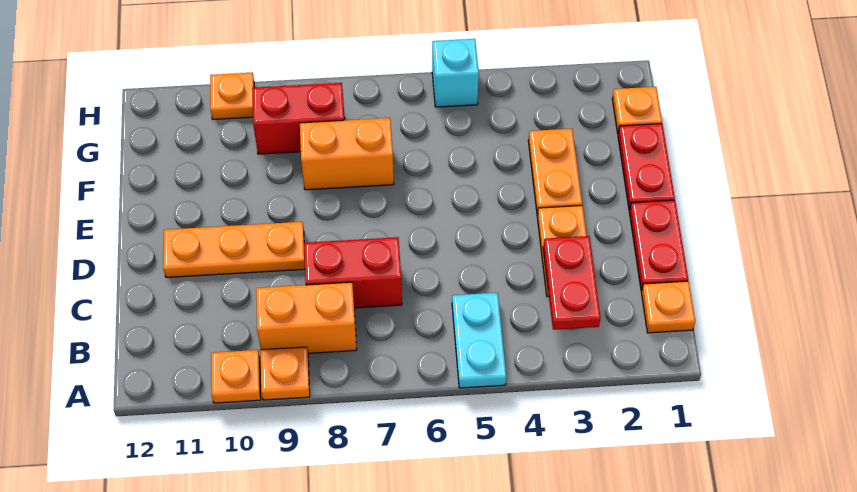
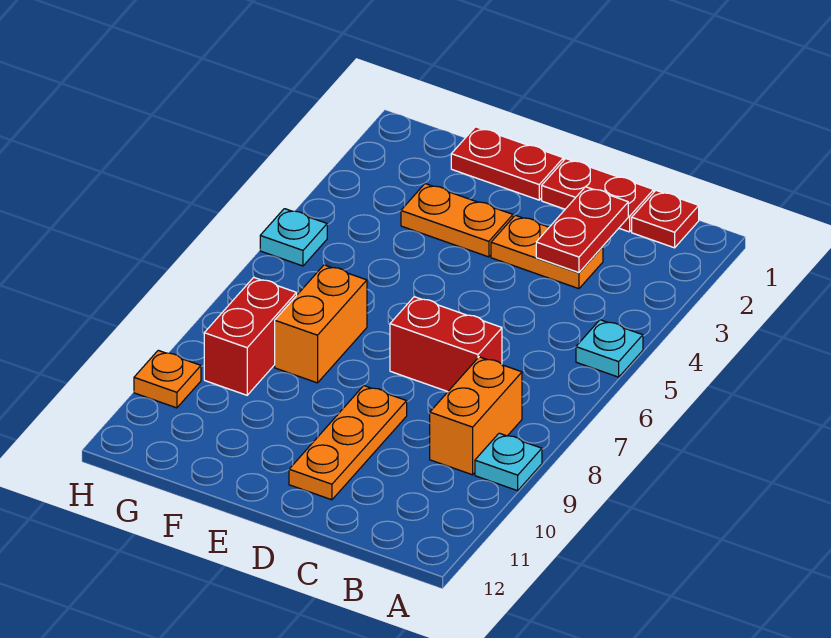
cyan 1x2 plate [452,293,506,388] -> cyan 1x1 plate [576,320,643,377]
orange 1x1 plate [260,347,310,400] -> cyan 1x1 plate [475,433,542,491]
orange 1x1 plate [211,350,261,403] -> none
orange 1x1 plate [642,281,695,333] -> red 1x1 plate [632,190,699,248]
red 1x2 plate [543,236,601,330] -> red 1x2 plate turned to [536,187,628,273]
red 1x2 brick [304,237,402,308] -> red 1x2 brick turned to [390,297,502,392]
orange 1x1 plate [612,87,662,133] -> none
cyan 1x1 brick [432,39,479,107] -> cyan 1x1 plate [260,209,327,266]

